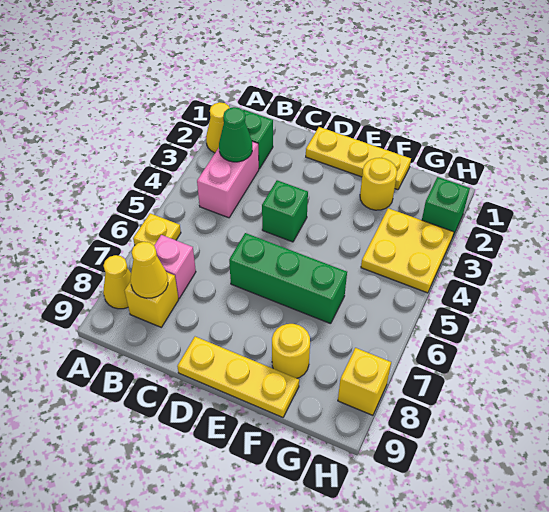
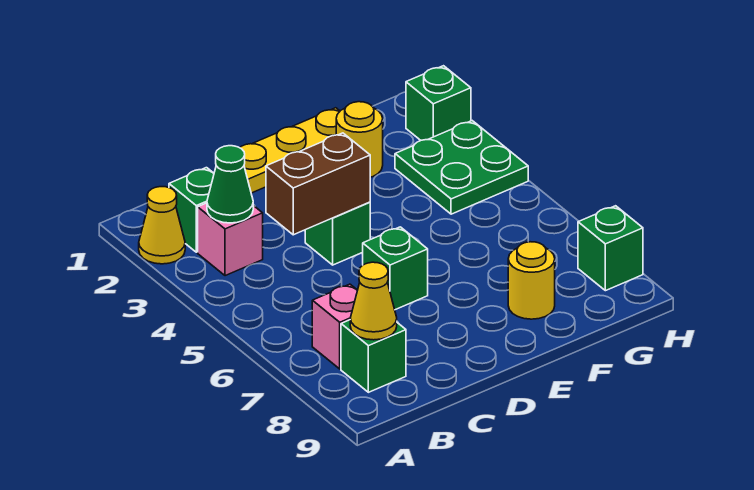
yellow 1x1 plate [133,213,181,245] -> none
yellow 1x1 cone [103,255,131,309] -> none
pink 1x2 brick [197,141,259,218] -> pink 1x1 brick [198,203,263,276]
yellow 1x1 brick [125,272,179,327] -> green 1x1 brick [341,320,406,392]
none -> brown 1x2 brick [266,133,370,235]
green 1x3 brick [229,233,347,324] -> green 1x1 brick [363,227,428,310]
yellow 1x3 plate [177,337,299,417] -> none
yellow 2x2 plate [361,208,454,293] -> green 2x2 plate [395,121,528,214]
yellow 1x1 brick [338,348,391,415] -> green 1x1 brick [578,206,643,291]

